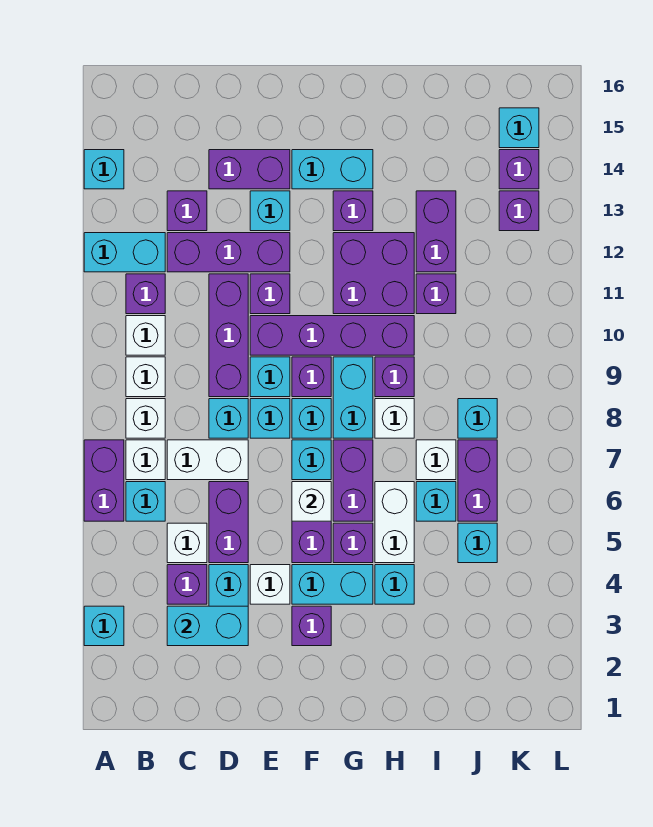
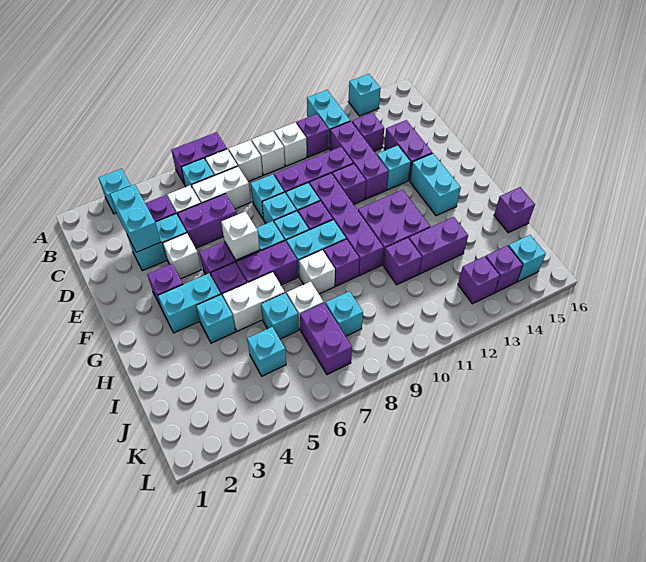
white 1x2 brick [167,440,248,480] -> white 1x2 brick turned to [192,166,251,209]
cyan 1x2 brick [292,565,373,604] -> cyan 1x2 brick turned to [158,274,221,333]
purple 1x1 brick [333,191,373,231] -> purple 1x1 brick moved to [494,187,535,233]
purple 1x2 brick [458,440,497,521] -> purple 1x2 brick turned to [300,303,352,375]

